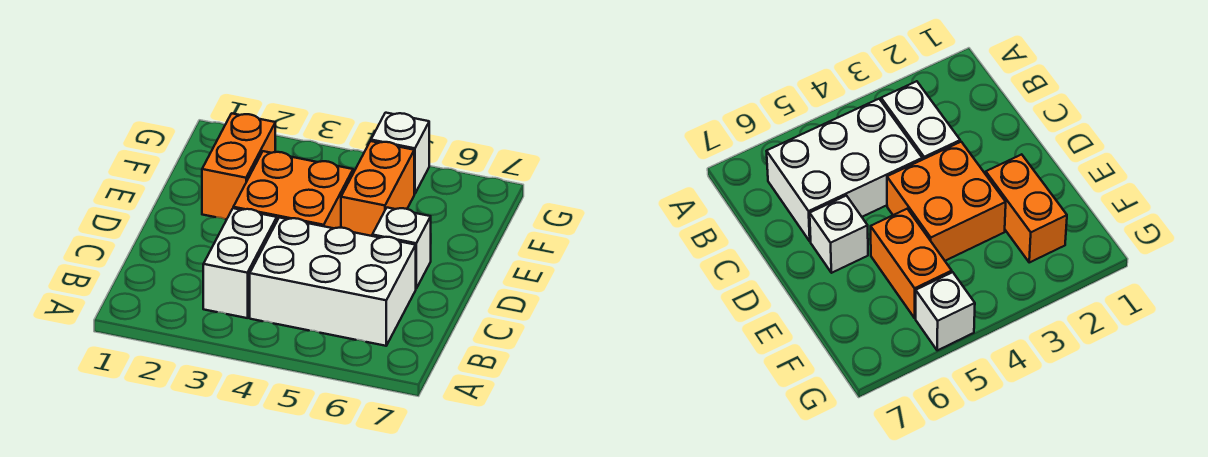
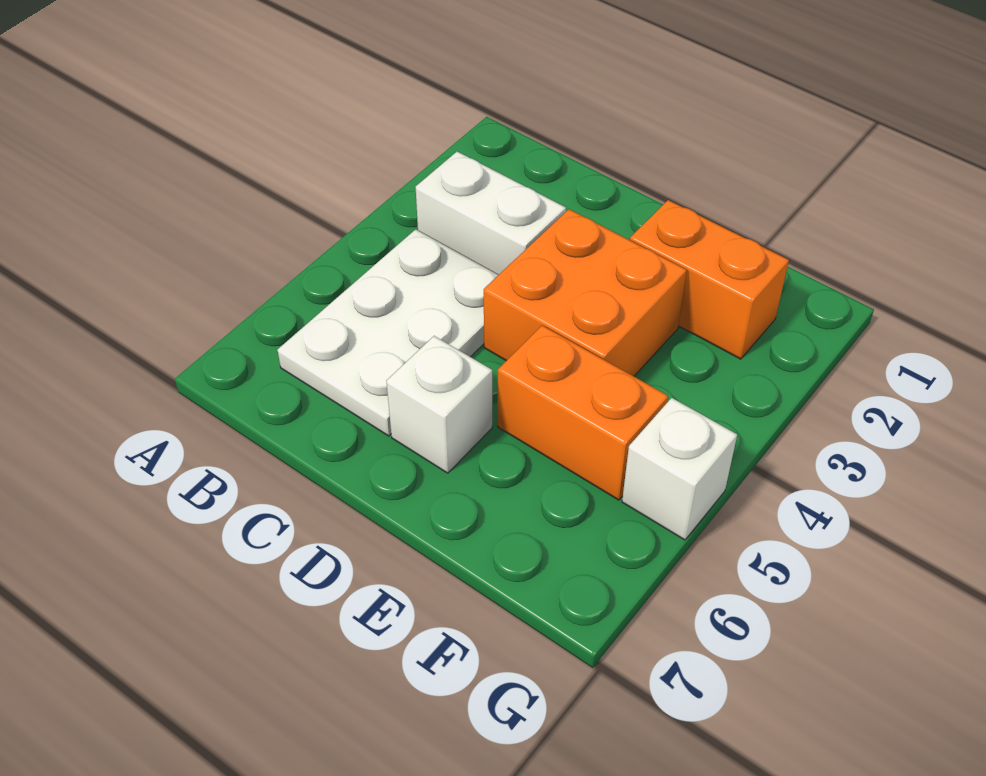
white 2x3 brick [250,218,416,346] -> white 2x3 plate [277,229,498,436]

